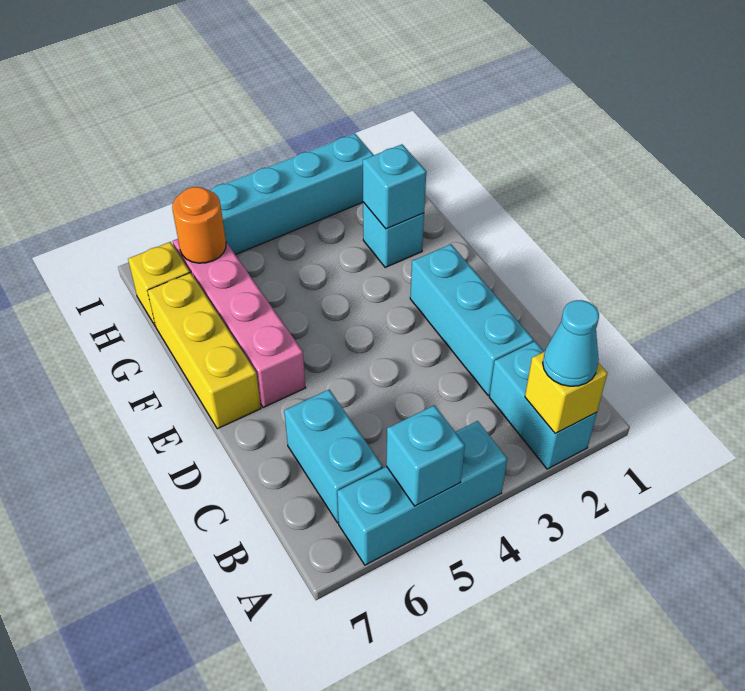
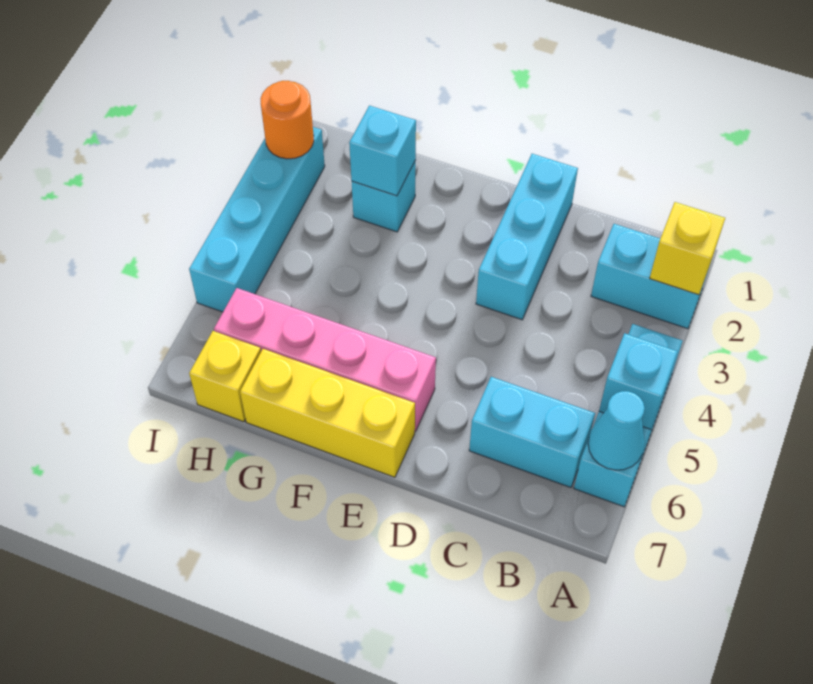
cyan 1x1 cone [543,300,599,386] -> cyan 1x1 cone moved to [588,391,645,470]
cyan 1x3 brick [410,244,534,395] -> cyan 1x3 brick turned to [476,154,578,320]
orange 1x1 round brick [172,187,226,263] -> orange 1x1 round brick moved to [261,81,314,159]

